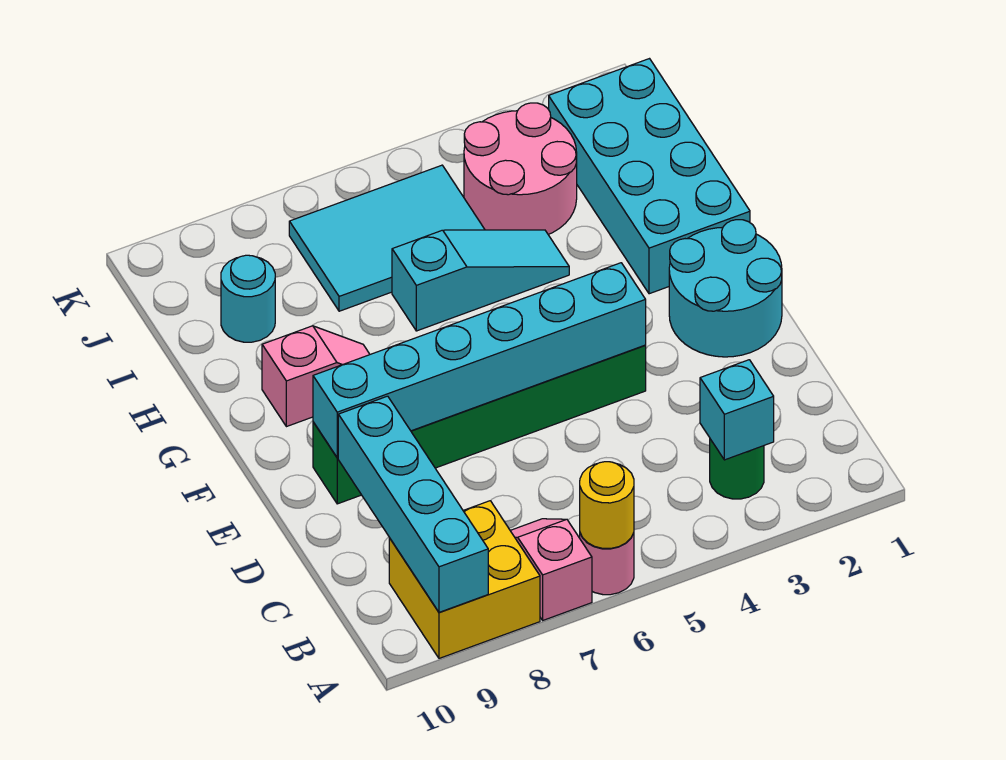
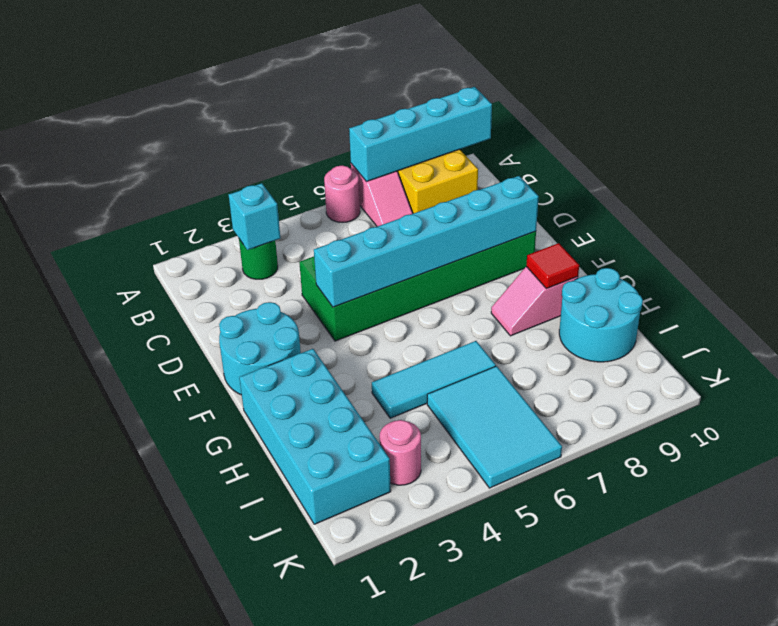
yellow 1x1 round brick [580,462,634,548] -> none
cyan 1x4 brick [338,396,488,612] -> cyan 1x4 brick turned to [349,87,492,182]
green 1x6 brick [313,345,646,504] -> green 2x6 brick [299,231,536,341]
none -> red 1x1 tile [526,243,579,289]
cyan 1x3 slope [392,230,569,331] -> cyan 1x3 tile [372,341,496,418]
pink 2x2 round brick [464,103,577,235] -> pink 1x1 round brick [380,420,421,485]
cyan 2x3 tile [289,165,485,311] -> cyan 2x3 tile turned to [427,366,562,488]
cyan 1x1 round brick [221,255,275,342] -> cyan 2x2 round brick [559,268,643,362]

